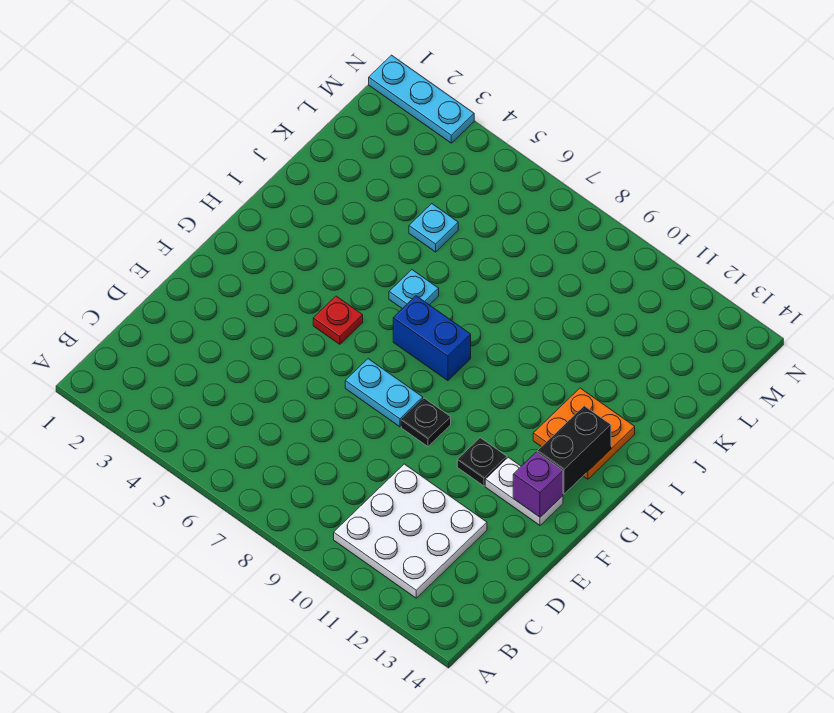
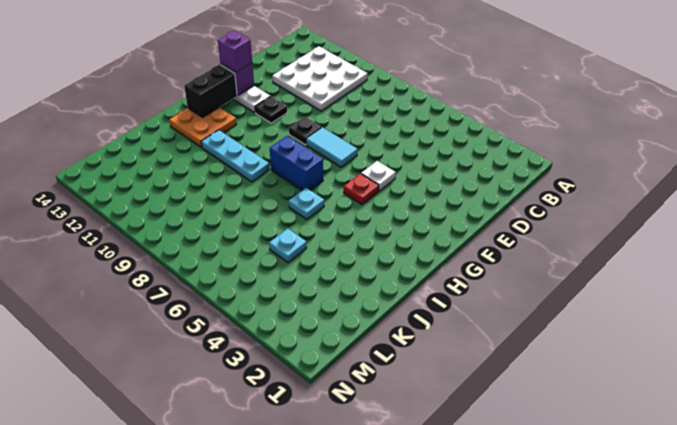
none -> white 1x1 plate [361,161,396,191]
cyan 1x2 plate [345,359,423,427] -> cyan 1x2 tile [306,127,357,167]
none -> purple 1x1 brick [218,30,252,73]
cyan 1x3 plate [369,55,474,143] -> cyan 1x3 plate moved to [201,130,269,182]

